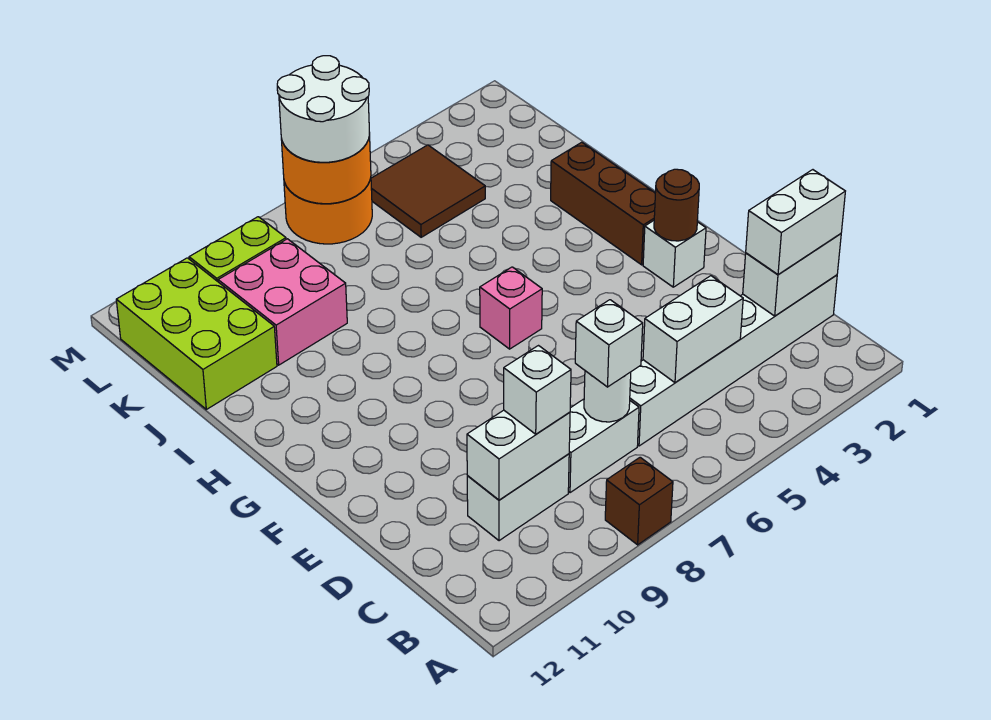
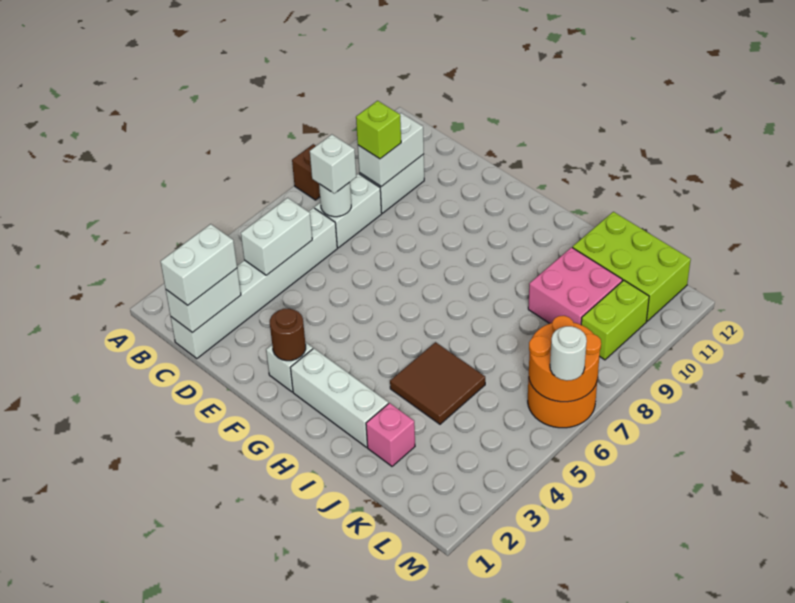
white 1x1 brick [504,346,571,434] -> lime 1x1 brick [356,101,401,159]
brown 1x3 brick [551,142,655,265] -> white 1x3 brick [290,348,388,447]
pink 1x1 brick [480,267,542,349] -> pink 1x1 brick moved to [366,403,415,466]
brown 2x2 tile [371,145,485,237] -> brown 2x2 tile moved to [390,342,485,424]
white 2x2 round brick [277,56,369,162] -> white 1x1 round brick [550,326,587,381]

